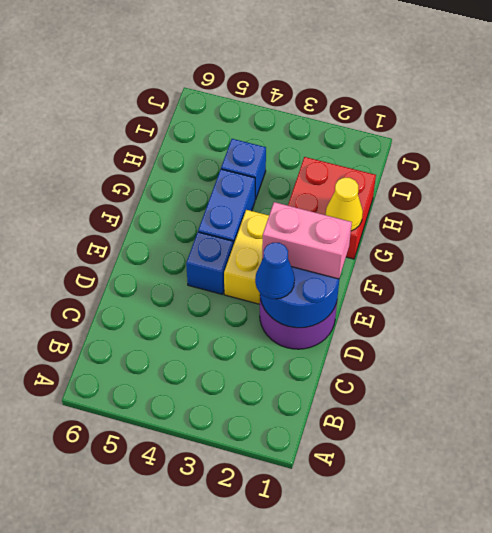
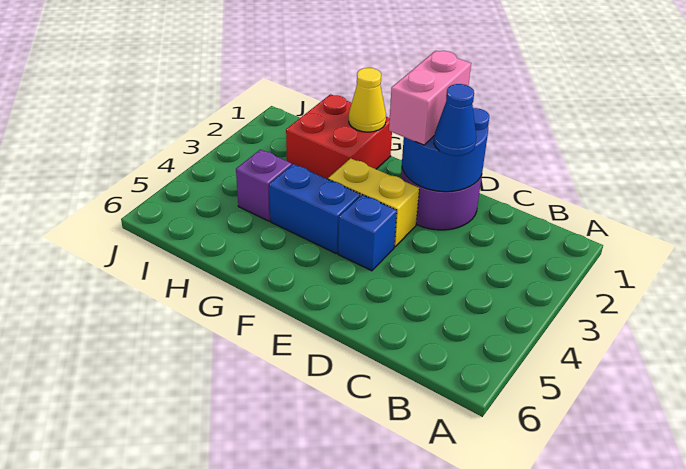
blue 1x1 brick [221,139,266,200] -> purple 1x1 brick [236,150,292,221]

